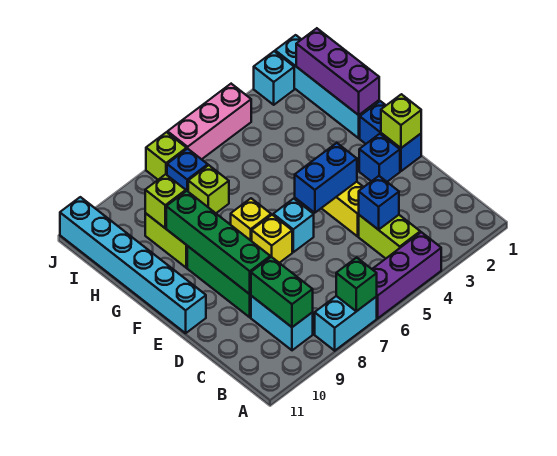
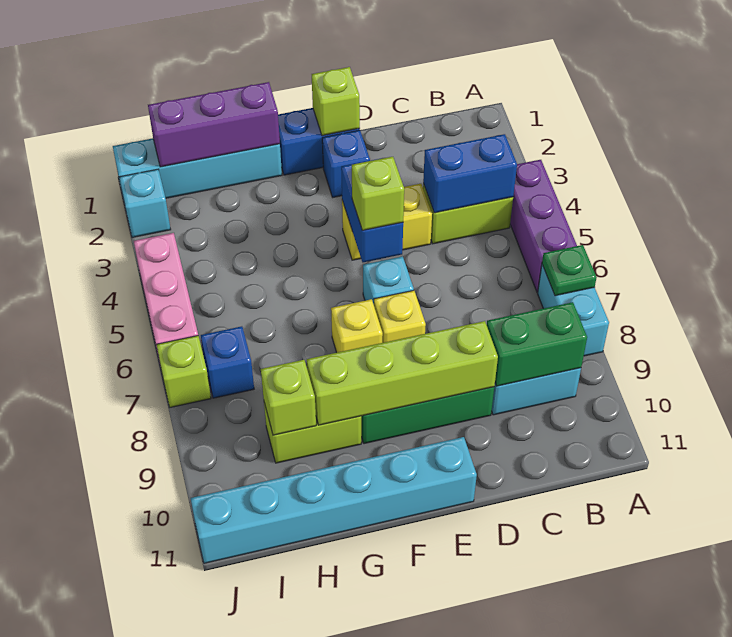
green 1x1 brick [336,257,377,311] -> green 1x1 plate [542,245,597,296]
blue 1x1 brick [359,176,399,230] -> blue 1x2 brick [423,134,517,213]
green 1x4 brick [166,191,270,294] -> lime 1x4 brick [307,321,498,425]
lime 1x1 brick [188,165,229,213] -> lime 1x1 brick moved to [352,157,404,230]

